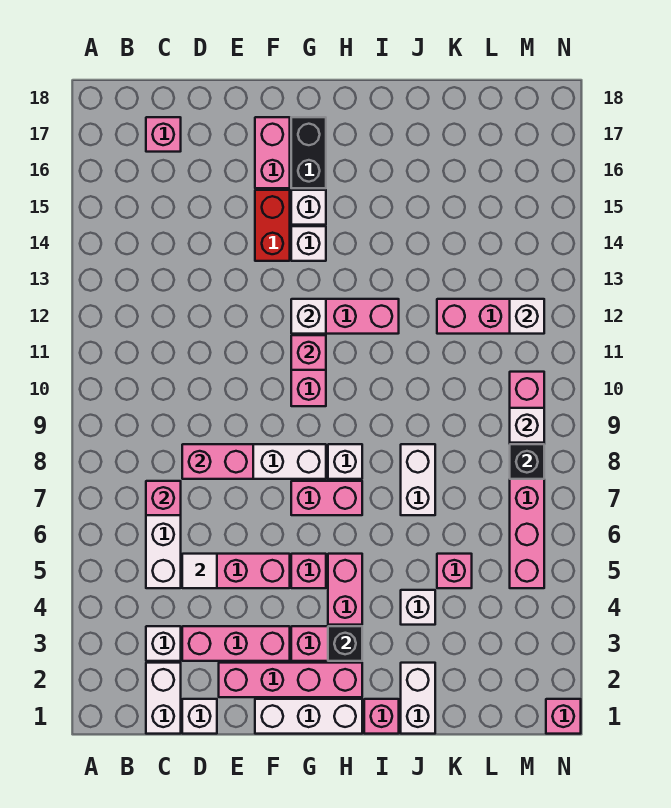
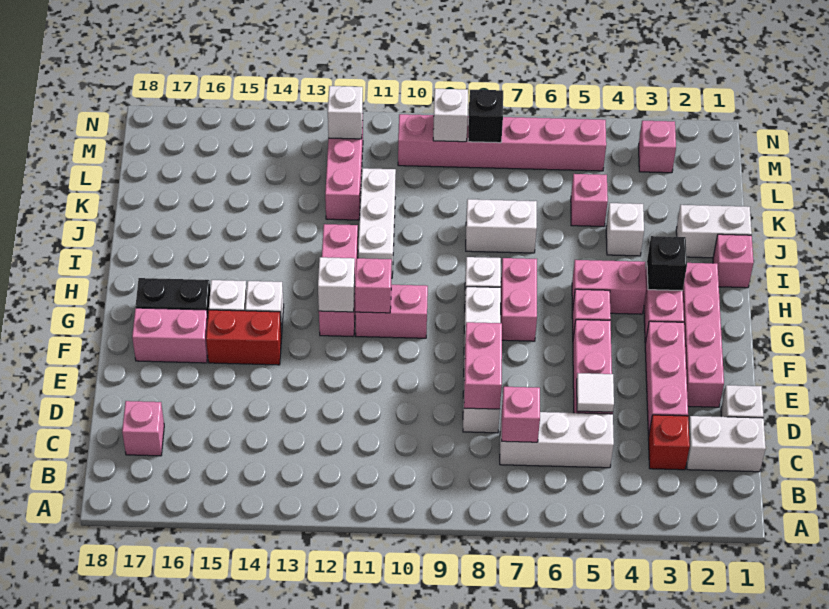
white 1x1 brick [146,626,181,661] -> red 1x1 brick [648,415,690,470]
white 1x3 brick [255,699,362,734] -> white 1x3 brick moved to [358,168,396,278]
pink 1x1 brick [546,699,581,734] -> pink 1x1 brick moved to [638,121,676,173]

